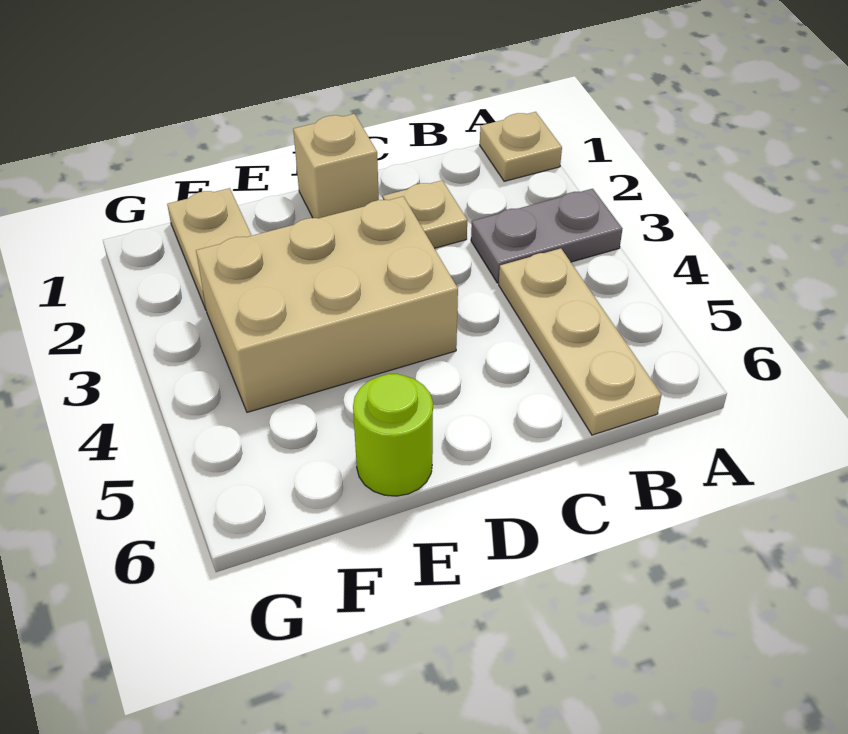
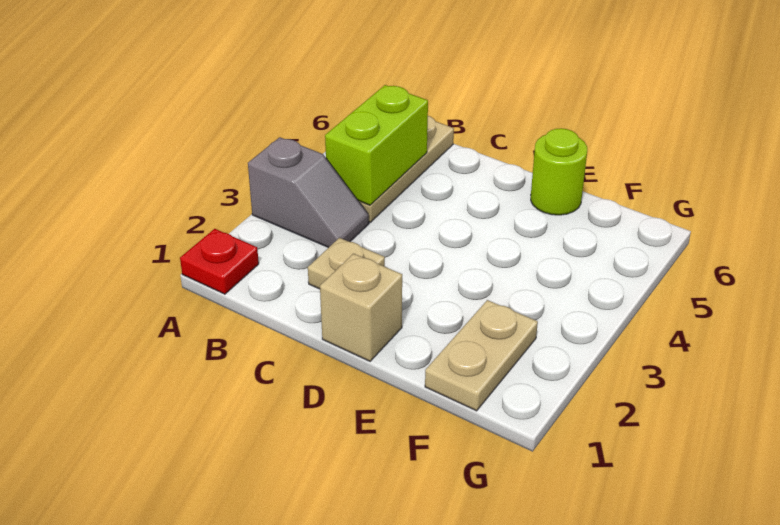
tan 1x1 plate [480,112,562,181] -> red 1x1 plate [180,229,259,294]
grey 1x2 plate [471,189,622,283] -> grey 1x2 slope [248,137,369,248]
none -> lime 1x2 brick [325,85,428,205]
tan 2x3 brick [196,196,458,412] -> none

